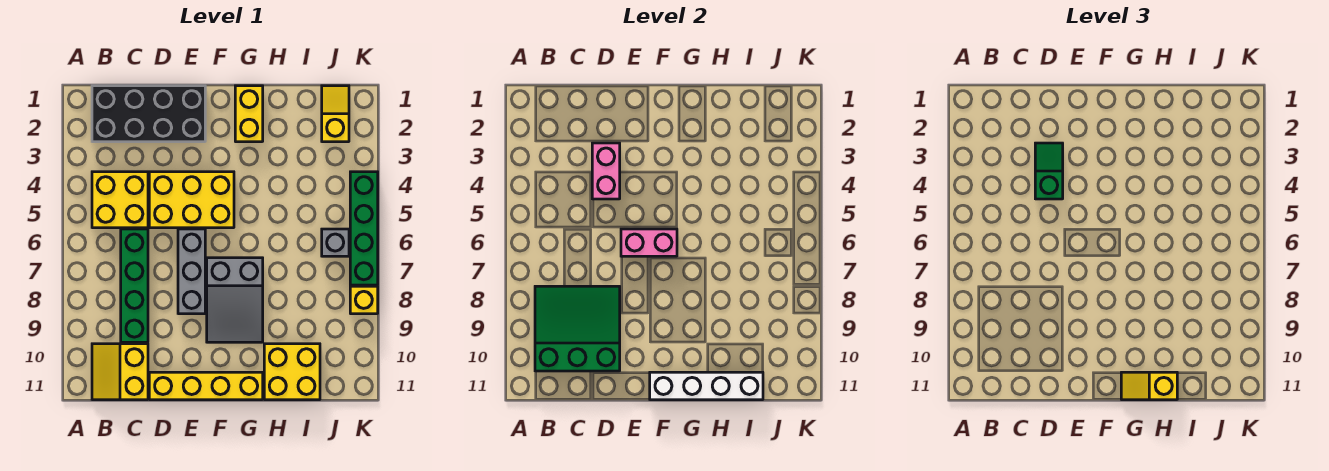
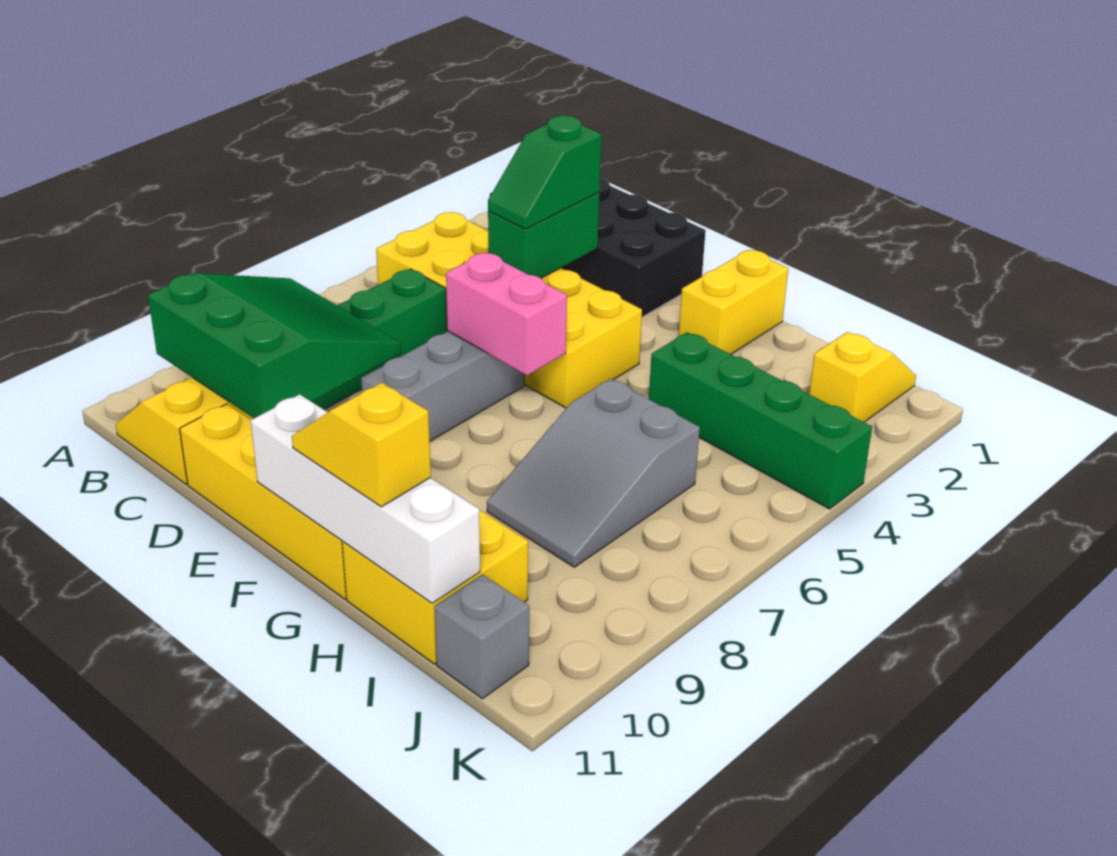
pink 1x2 brick [592,143,620,199] -> green 1x2 brick [488,192,599,278]
green 1x2 slope [1035,143,1063,199] -> green 1x2 slope turned to [488,116,601,229]
grey 2x3 slope [207,258,263,342] -> grey 2x3 slope moved to [487,379,700,567]
grey 1x1 brick [322,229,349,256] -> grey 1x1 brick moved to [435,574,529,699]
green 1x4 brick [350,172,378,285] -> green 1x4 brick turned to [649,332,872,509]
yellow 1x1 brick [350,286,378,314] -> none

